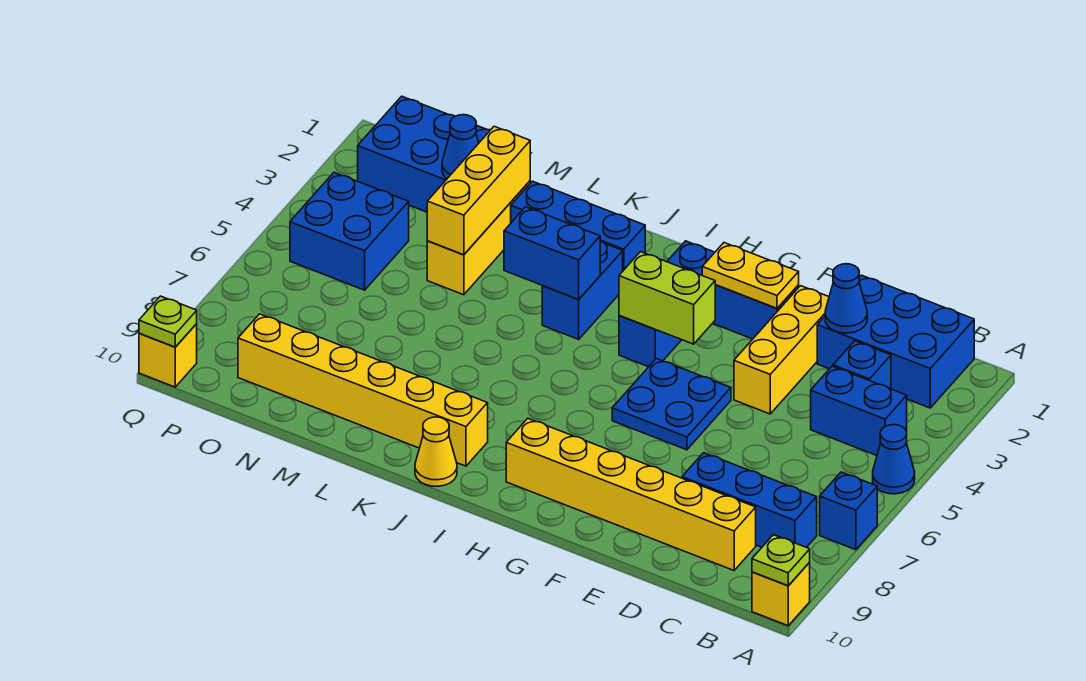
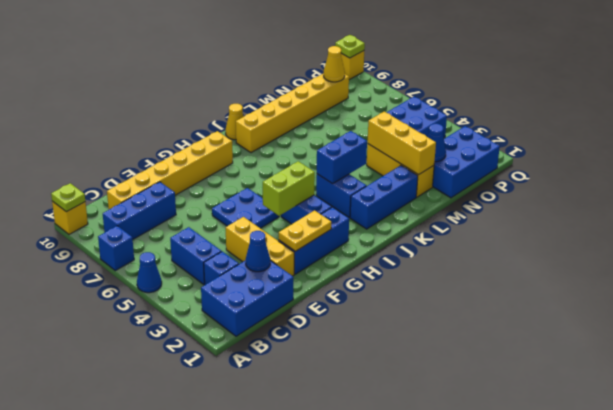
blue 1x2 brick [811,366,907,455] -> blue 1x2 brick turned to [170,227,222,285]
none -> yellow 1x1 cone [324,46,345,82]

